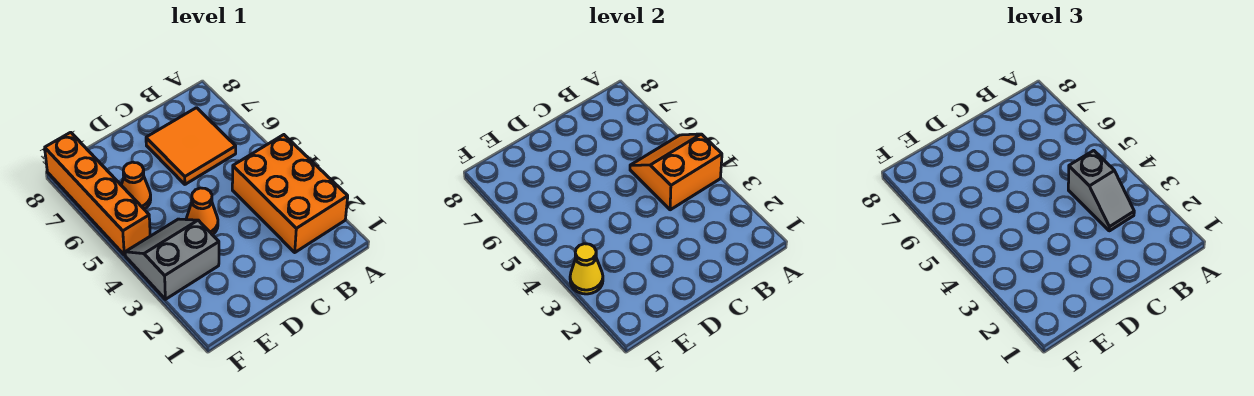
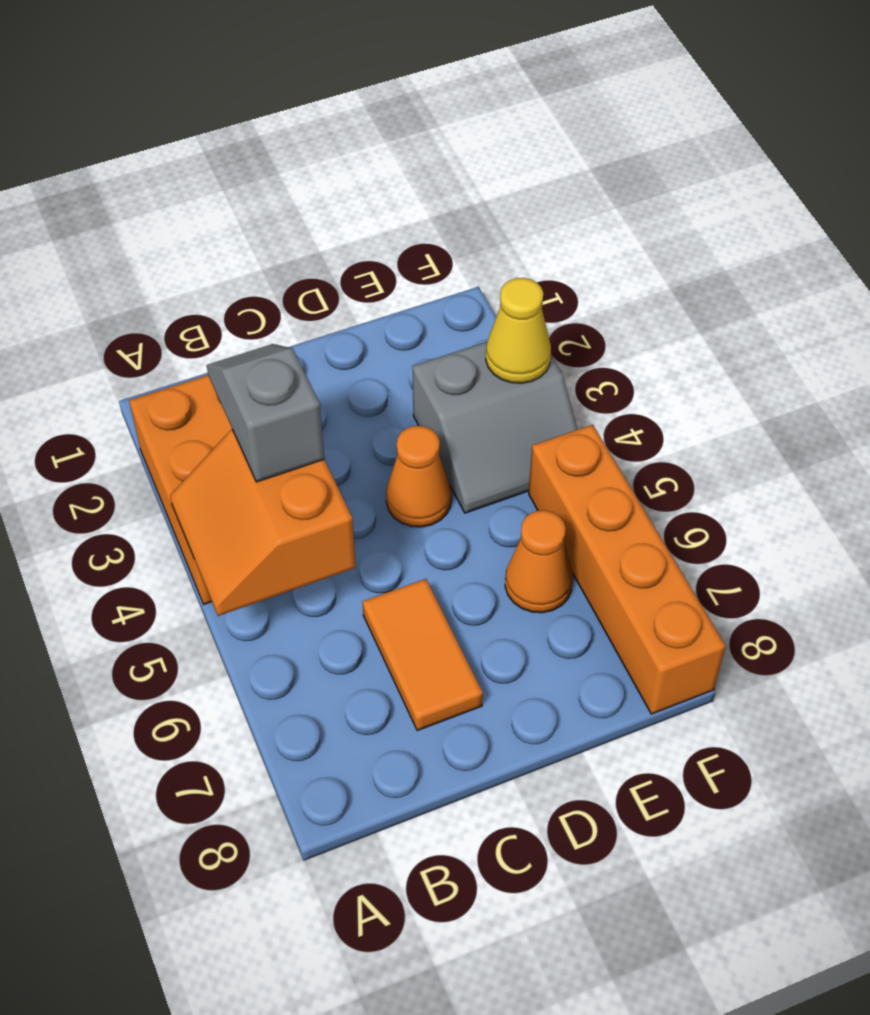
orange 2x2 slope [630,134,722,210] -> orange 2x2 slope turned to [170,429,356,616]
orange 2x2 tile [146,108,236,184] -> orange 1x2 tile [363,579,483,731]

